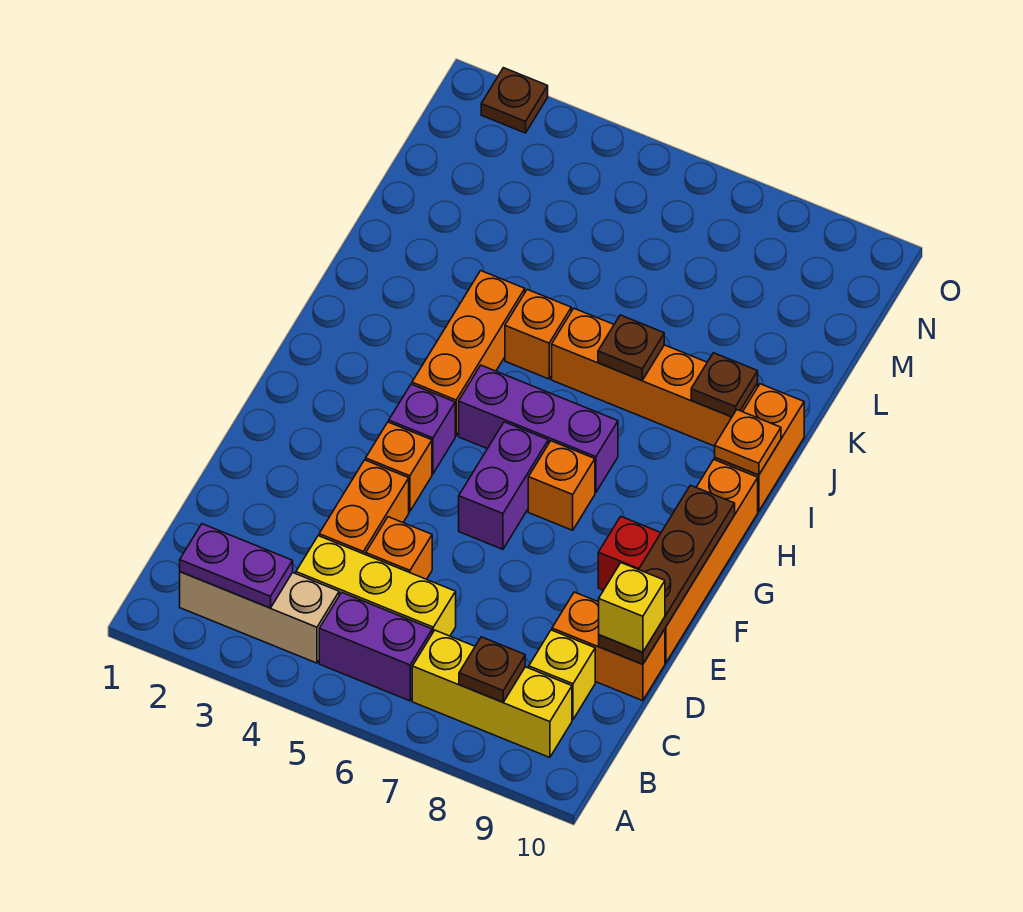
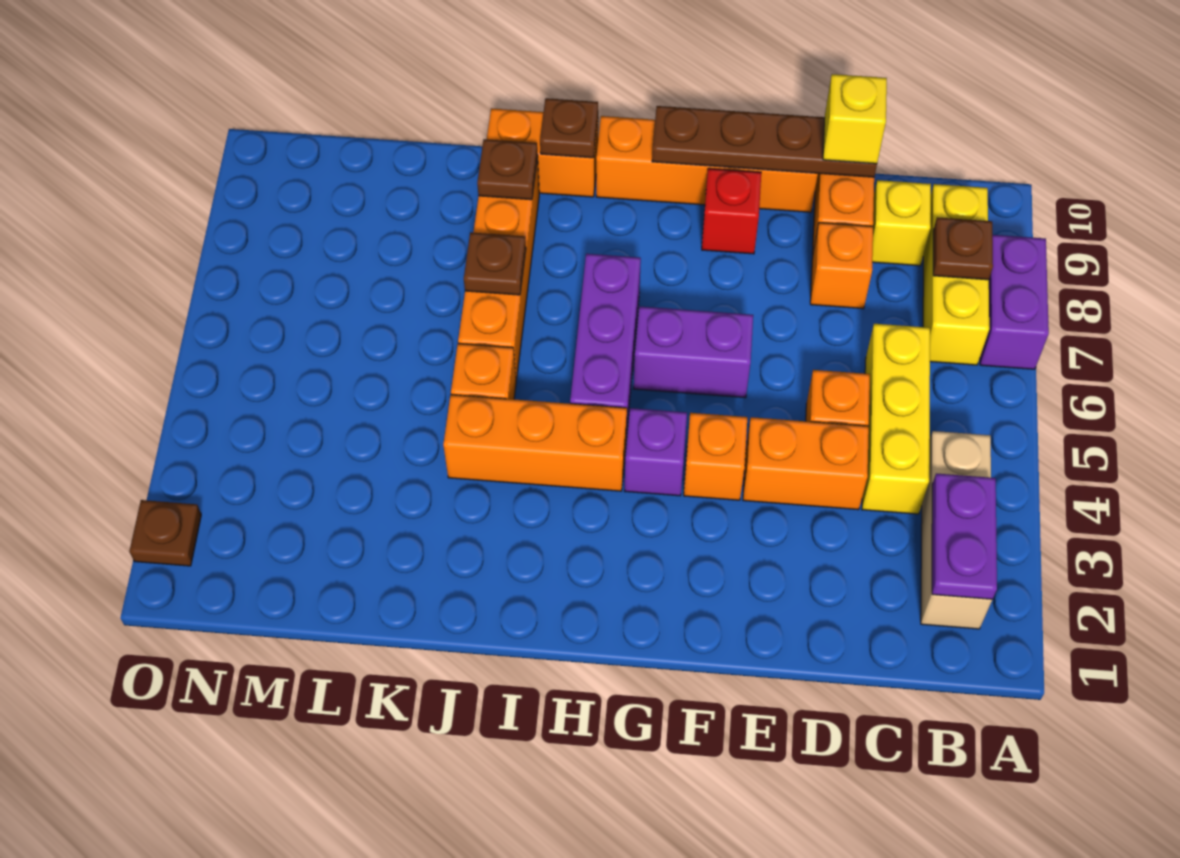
purple 1x2 brick [319,592,432,701] -> purple 1x2 brick moved to [980,235,1049,369]
orange 1x1 brick [528,441,595,530] -> orange 1x1 brick moved to [810,223,873,309]
orange 1x1 plate [715,410,781,475] -> brown 1x1 plate [540,98,598,158]

